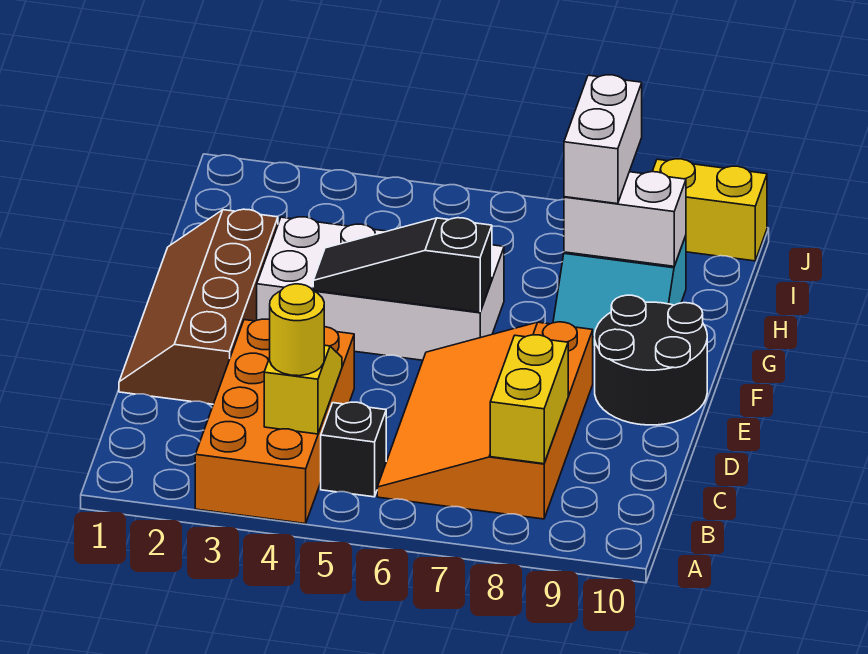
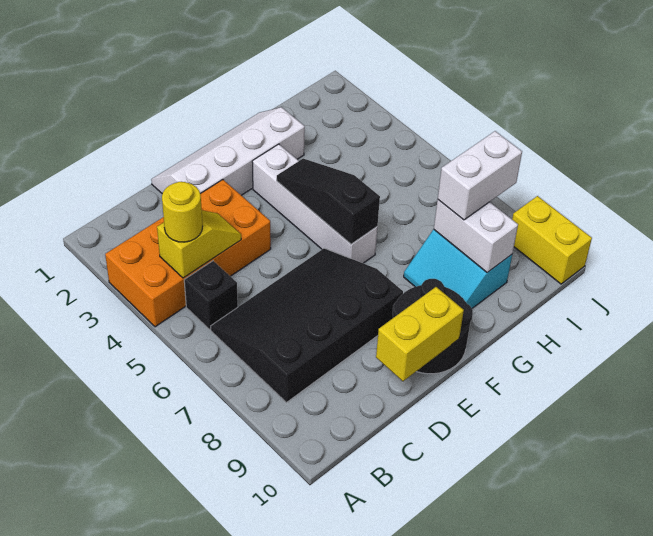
orange 3x4 slope [377,322,593,519] -> black 3x4 slope [211,248,403,403]
yellow 1x2 brick [490,335,568,464] -> yellow 1x2 brick moved to [376,287,464,381]
brown 2x4 slope [119,209,278,404] -> white 2x4 slope [151,107,305,195]
white 2x4 brick [257,217,504,360] -> white 1x4 brick [252,144,377,263]

